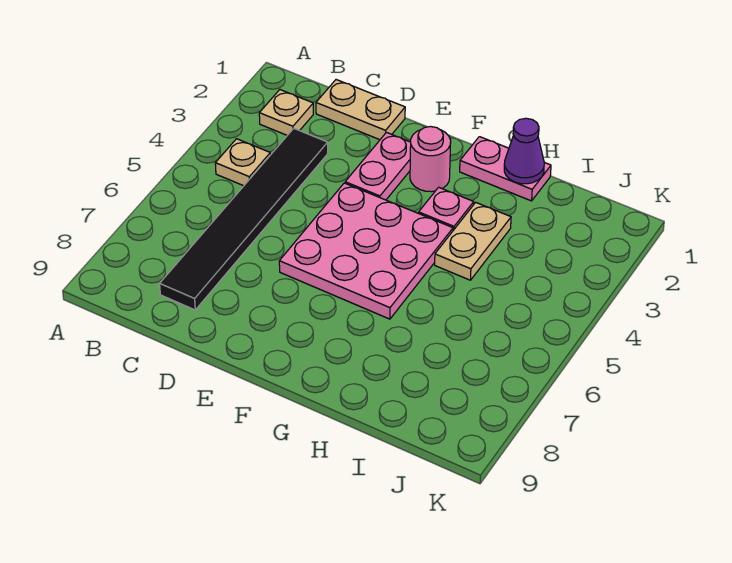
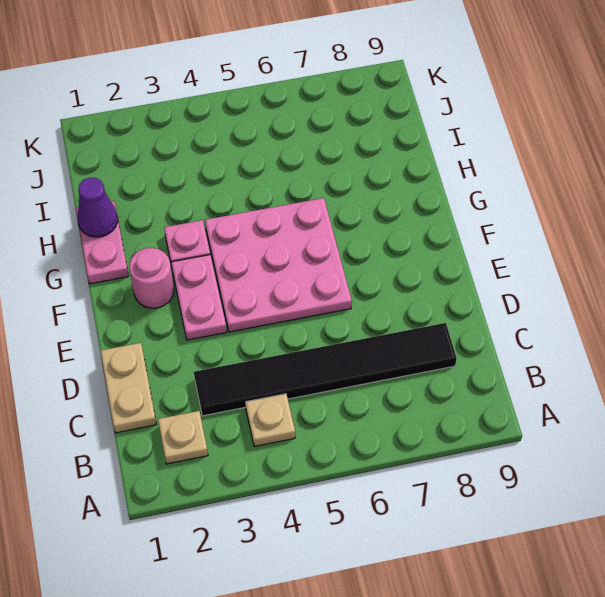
pink 1x2 plate [345,133,411,200] -> pink 1x2 plate turned to [171,255,227,340]
tan 1x2 plate [435,202,511,280] -> none

